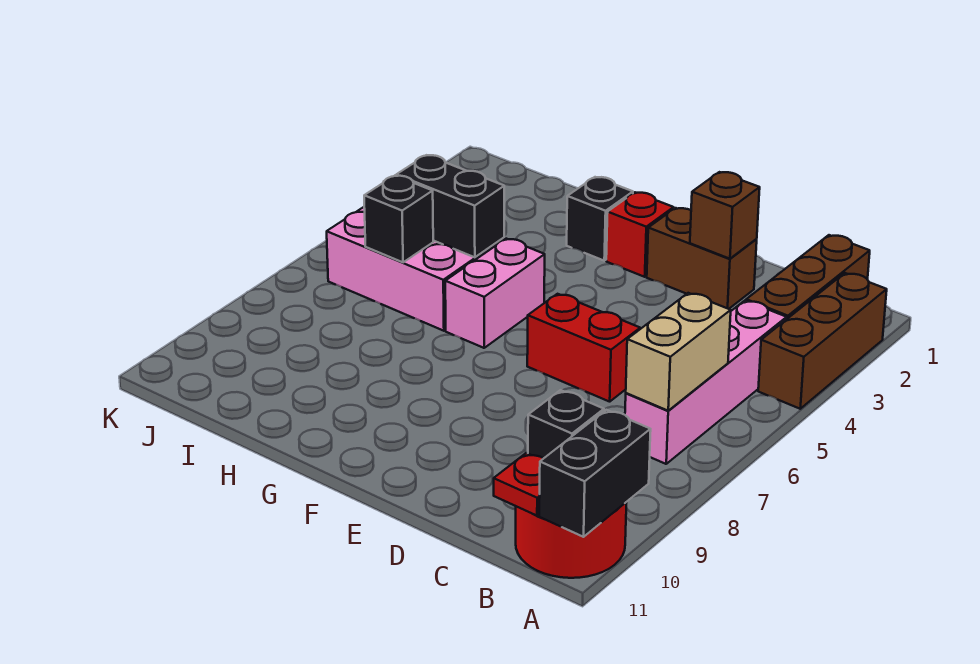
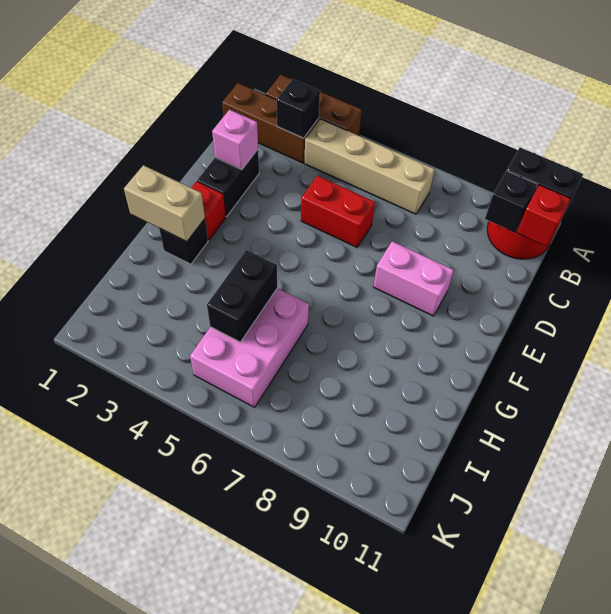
pink 1x4 brick [625,301,787,464] -> tan 1x4 brick [304,119,435,214]
tan 1x2 brick [626,293,731,411] -> tan 1x2 brick moved to [124,165,205,242]
red 1x1 plate [494,453,544,516] -> red 1x1 brick [517,185,571,246]
brown 1x2 brick [647,208,757,309] -> black 1x2 brick [197,150,259,217]
brown 1x1 brick [690,172,760,259] -> pink 1x1 brick [212,110,258,170]
red 1x2 brick [527,294,640,402] -> red 1x2 brick turned to [301,176,375,247]
pink 1x2 brick [445,239,545,348] -> pink 1x2 brick moved to [373,241,454,316]
black 1x1 brick [364,176,433,262] -> black 1x1 brick moved to [277,79,320,138]

